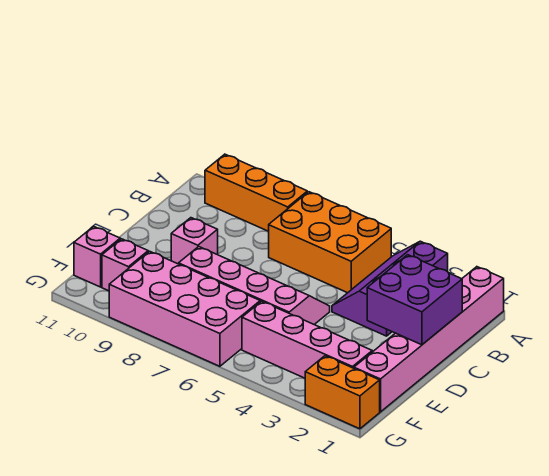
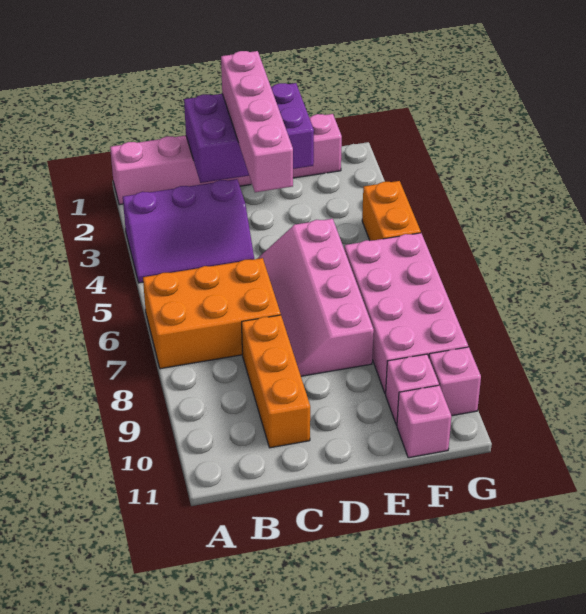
orange 2x3 brick [269,192,391,293] -> orange 2x3 brick turned to [143,258,281,369]
orange 1x3 brick [205,154,307,231] -> orange 1x3 brick moved to [242,315,310,448]
purple 2x2 brick [367,255,462,345] -> purple 2x3 brick [184,83,314,183]
pink 1x1 brick [171,218,218,264] -> pink 1x1 brick moved to [429,347,481,416]
pink 1x4 brick [242,301,372,378] -> pink 1x4 brick moved to [221,51,293,192]
orange 1x2 brick [305,356,380,429] -> orange 1x2 brick moved to [362,181,421,241]

